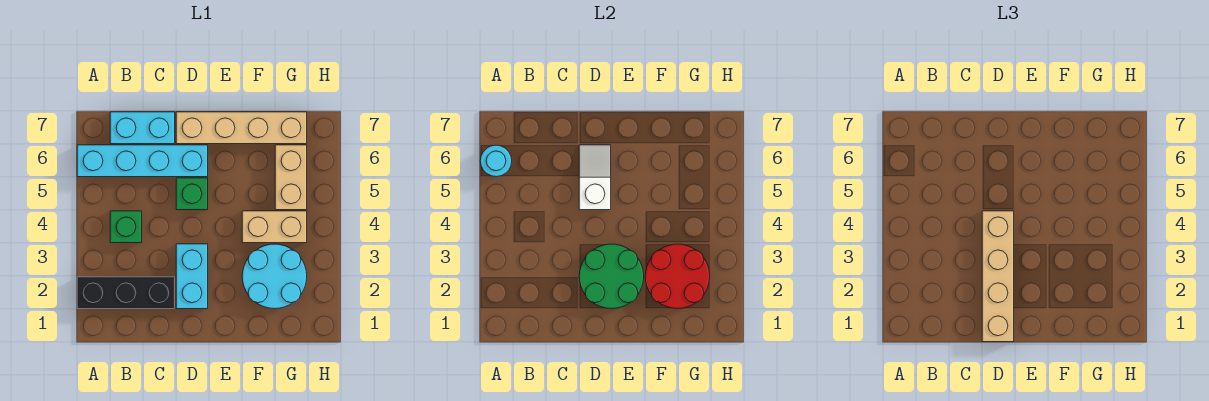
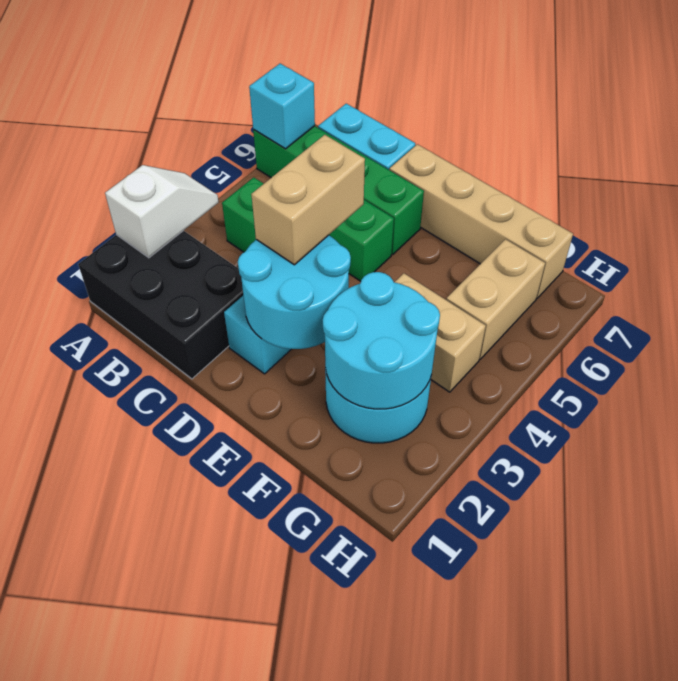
black 1x3 brick [77,277,175,309] -> black 2x3 brick [78,231,243,379]
cyan 1x4 brick [77,145,208,177] -> green 1x4 brick [253,126,424,255]
cyan 1x1 round brick [480,145,512,177] -> cyan 1x1 brick [249,64,315,149]
tan 1x4 brick [982,211,1014,342] -> tan 1x2 brick [251,135,365,265]
green 2x2 round brick [579,244,644,309] -> cyan 2x2 round brick [238,235,351,349]
white 1x2 slope [579,145,611,210] -> white 1x2 slope moved to [105,165,218,258]
red 2x2 round brick [645,244,710,309] -> cyan 2x2 round brick [323,272,440,409]

